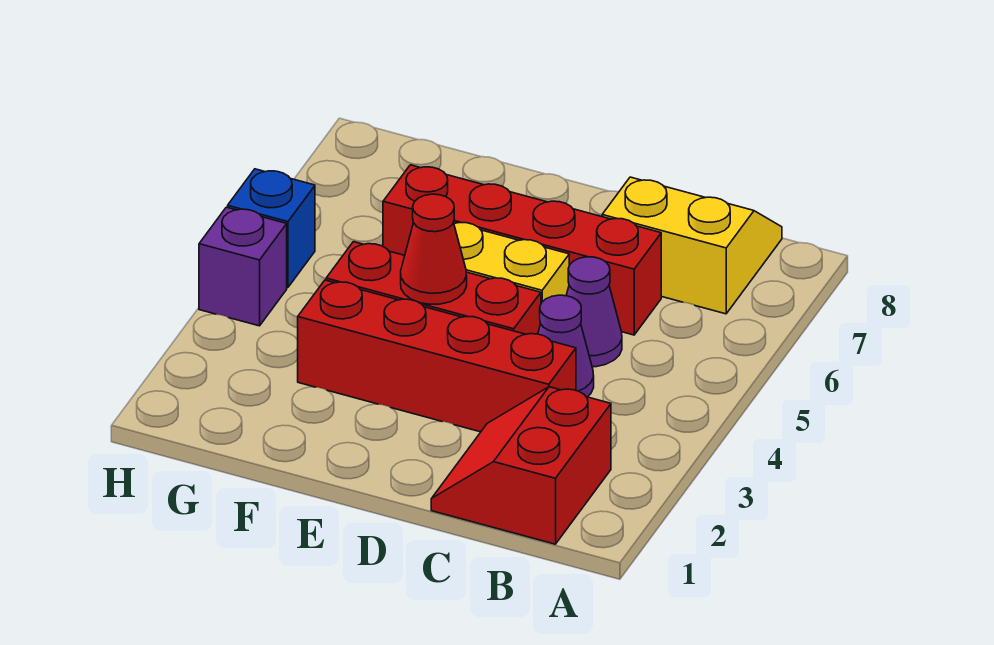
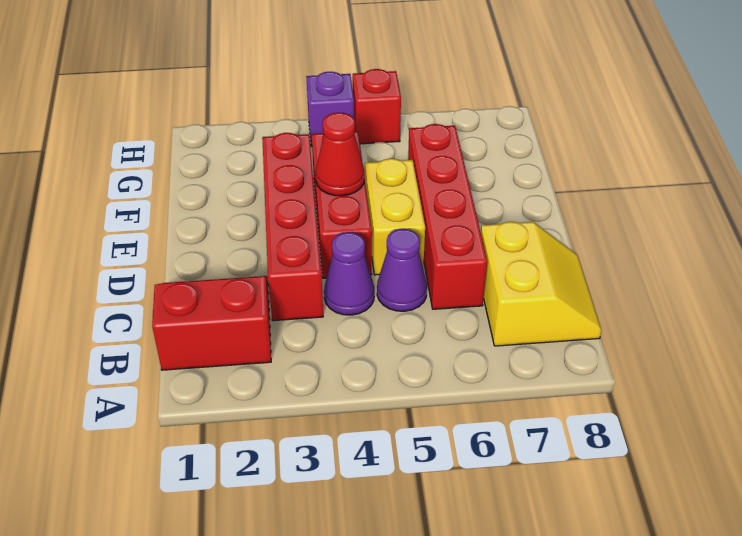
blue 1x1 brick [228,169,315,287] -> red 1x1 brick [353,69,401,144]

